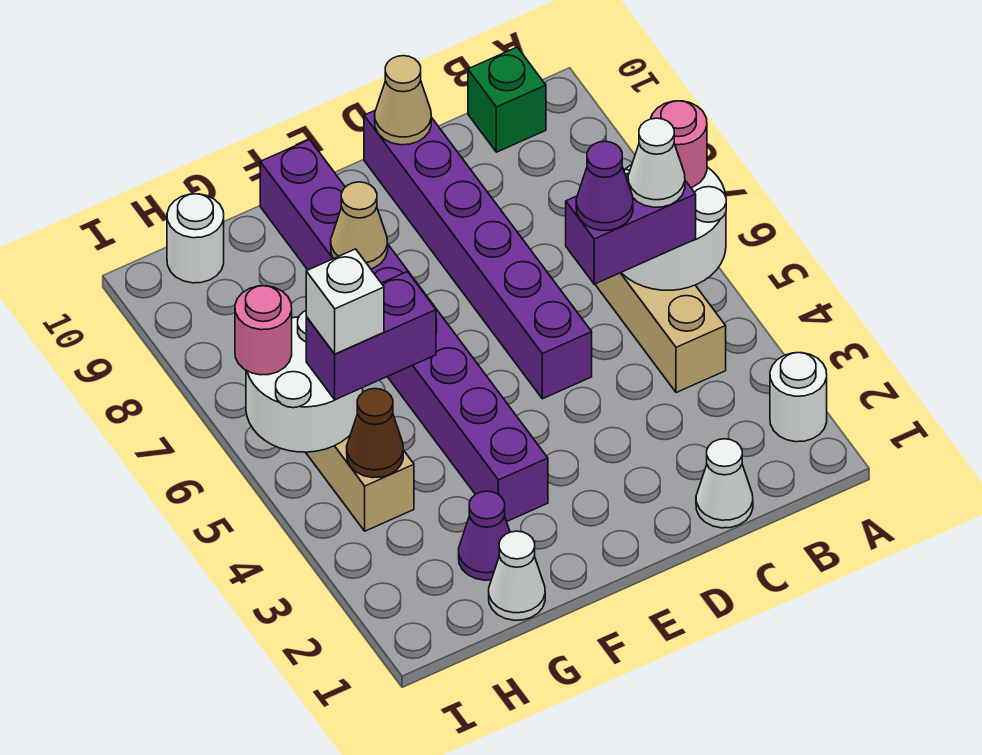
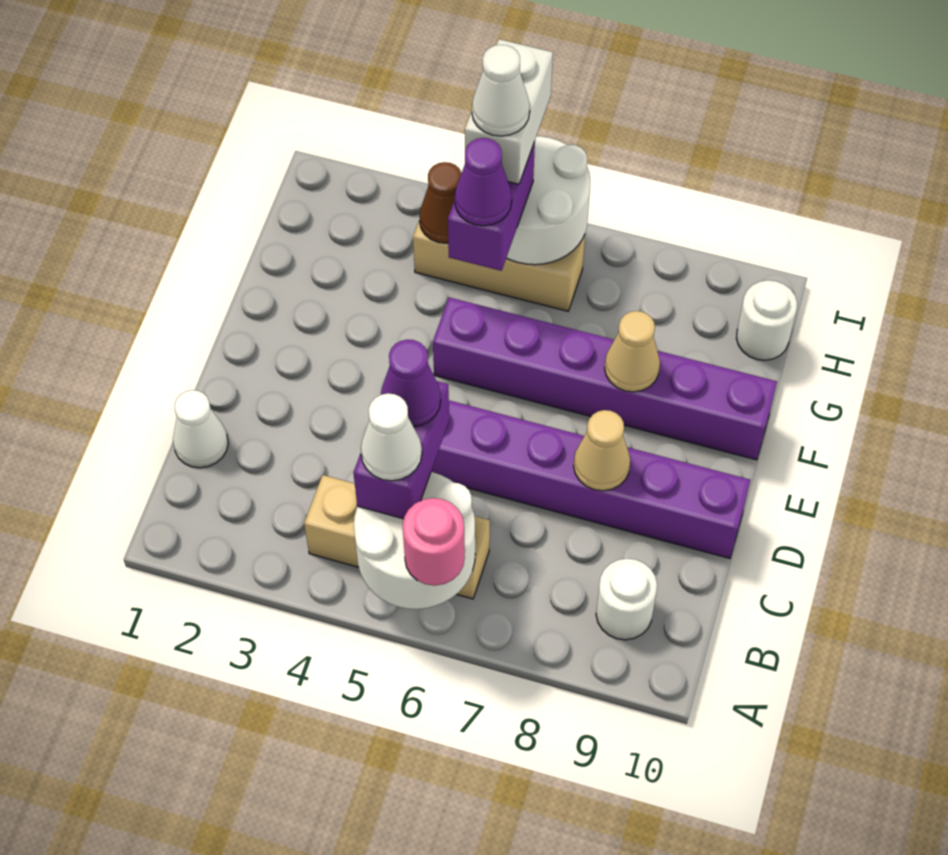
white 1x1 round brick [770,353,827,442] -> white 1x1 round brick moved to [596,559,657,640]
green 1x1 brick [468,47,546,152] -> none
tan 1x1 cone [375,56,431,145] -> tan 1x1 cone moved to [574,410,630,491]
purple 1x8 brick [260,140,548,522] -> purple 1x6 brick [433,297,777,460]
white 1x1 cone [489,531,545,620] -> white 1x1 cone moved to [472,45,530,136]
purple 1x1 cone [459,491,510,580] -> purple 1x1 cone moved to [455,138,512,226]
white 1x1 brick [306,249,384,354] -> white 1x2 brick [465,39,553,184]
pink 1x1 round brick [235,286,292,375] -> none

